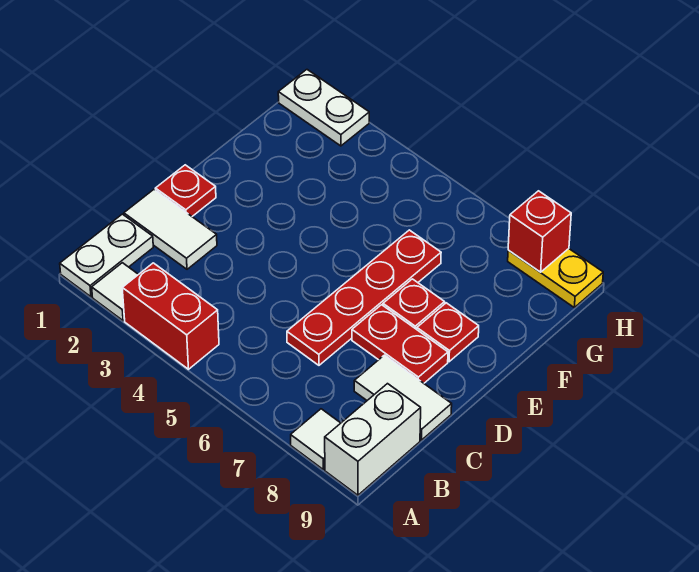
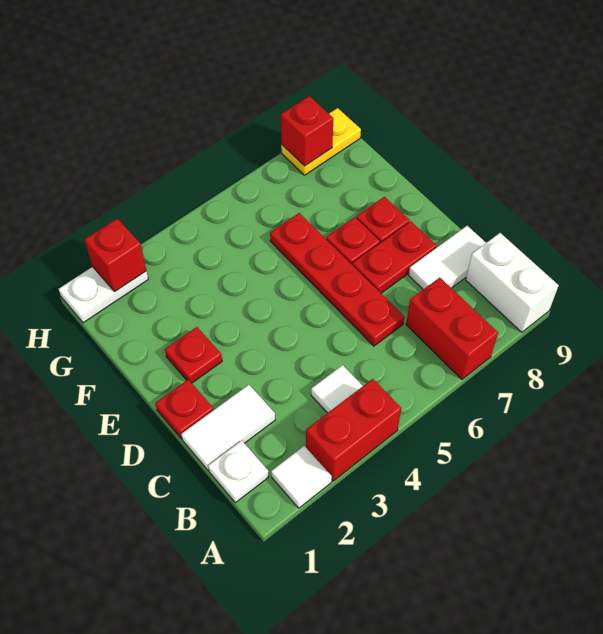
white 1x2 plate [60,214,153,297] -> white 1x1 plate [208,440,269,503]
none -> red 1x2 brick [406,278,498,379]
white 1x1 tile [291,409,340,469] -> white 1x1 tile moved to [311,365,363,413]
none -> red 1x1 plate [165,327,222,383]
none -> red 1x1 brick [84,218,146,291]

